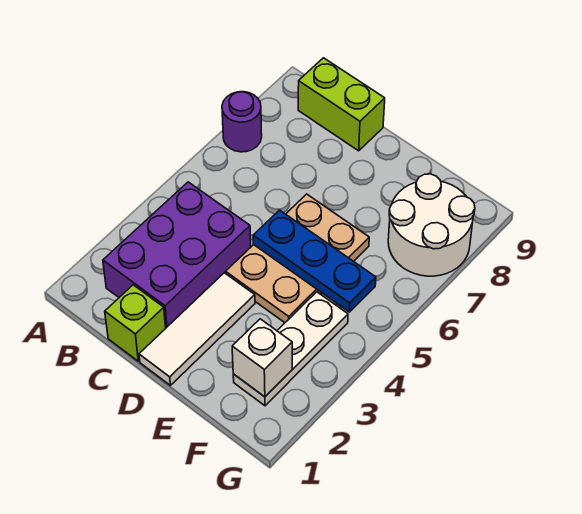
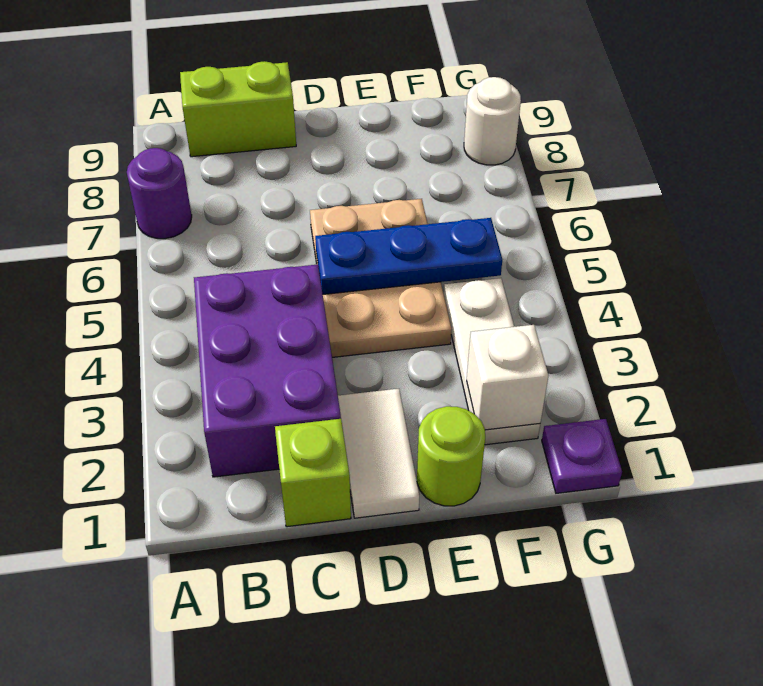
white 1x3 tile [139,273,255,385] -> white 1x2 tile [338,389,419,518]
none -> lime 1x1 round brick [417,406,485,506]
white 2x2 round brick [388,174,475,276] -> white 1x1 round brick [464,77,521,165]
none -> purple 1x1 plate [542,419,622,493]

